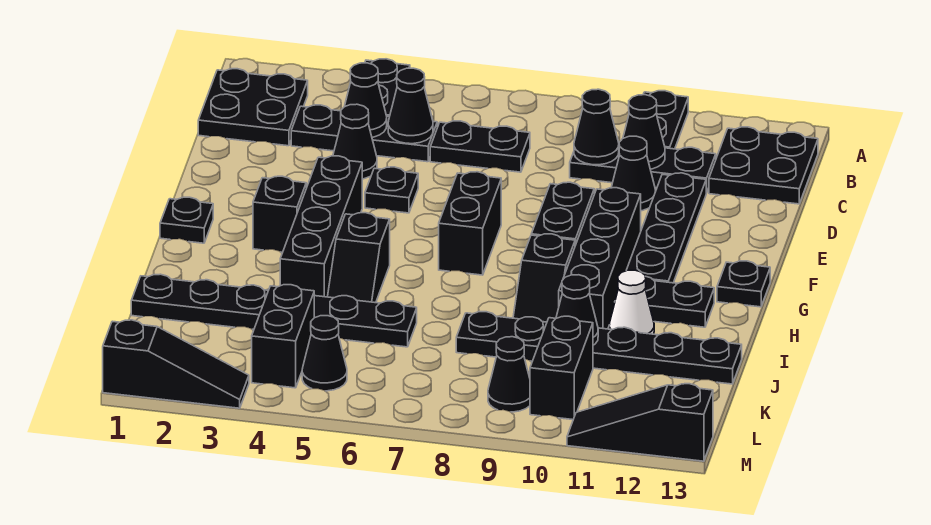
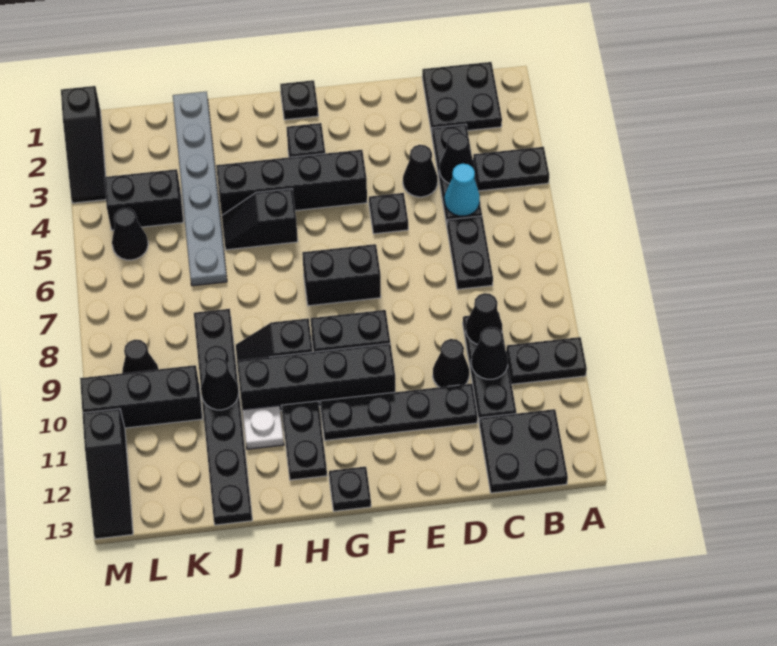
black 1x1 cone [388,68,433,144] -> cyan 1x1 cone [445,164,480,216]
white 1x1 cone [609,270,654,334] -> white 1x1 plate [243,405,284,449]
black 1x6 plate [131,274,417,347] -> grey 1x6 plate [173,91,227,286]
black 1x2 brick [530,316,593,420] -> black 1x3 brick [80,365,202,428]
black 1x3 slope [567,384,713,461] -> black 1x3 slope turned to [82,409,133,539]

